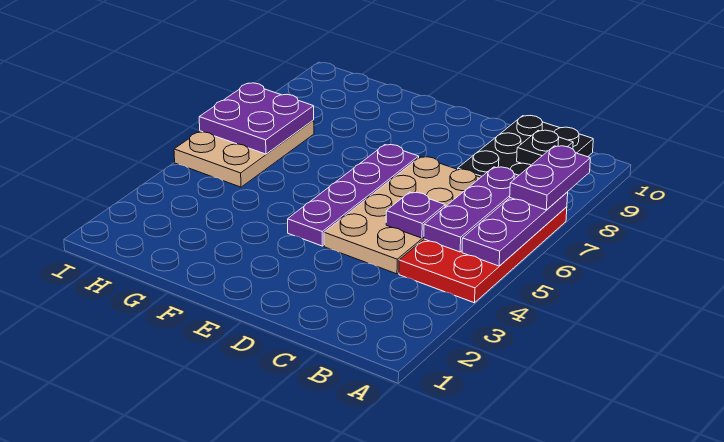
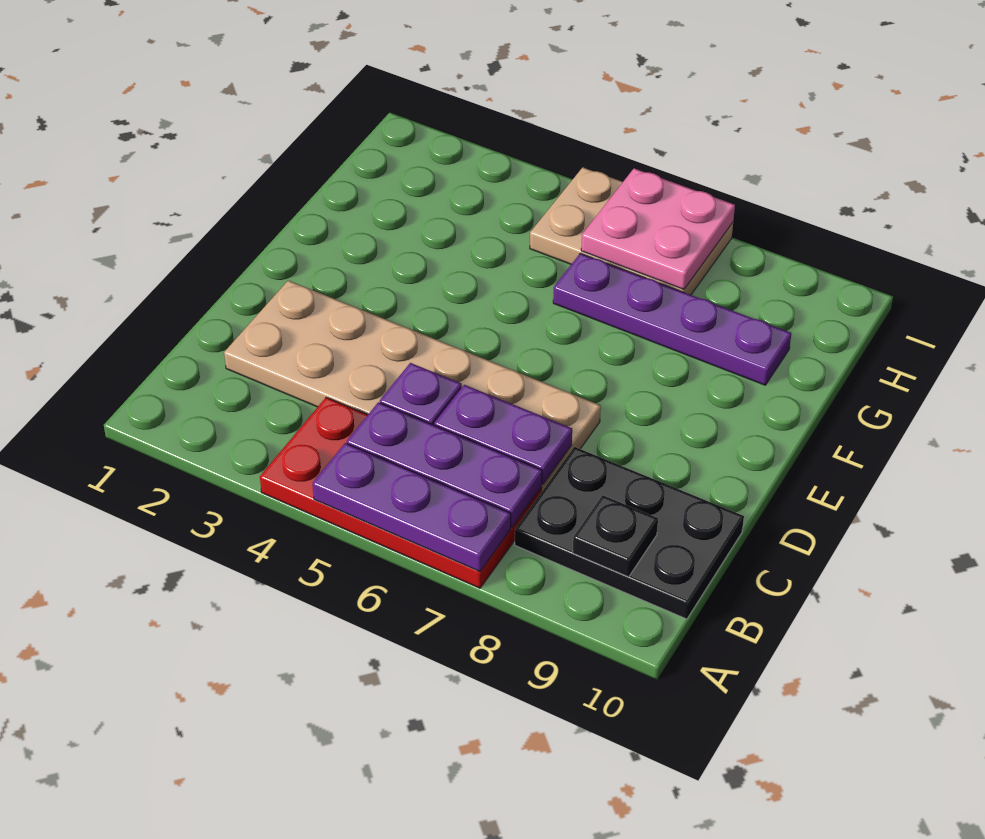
purple 1x2 plate [510,146,590,210] -> purple 1x2 plate moved to [434,385,572,484]
tan 2x4 plate [324,157,481,274] -> tan 2x6 plate [224,280,601,491]
purple 1x4 plate [288,145,419,246] -> purple 1x4 plate moved to [553,253,791,385]
purple 2x2 plate [199,83,314,154] -> pink 2x2 plate [581,168,735,290]

